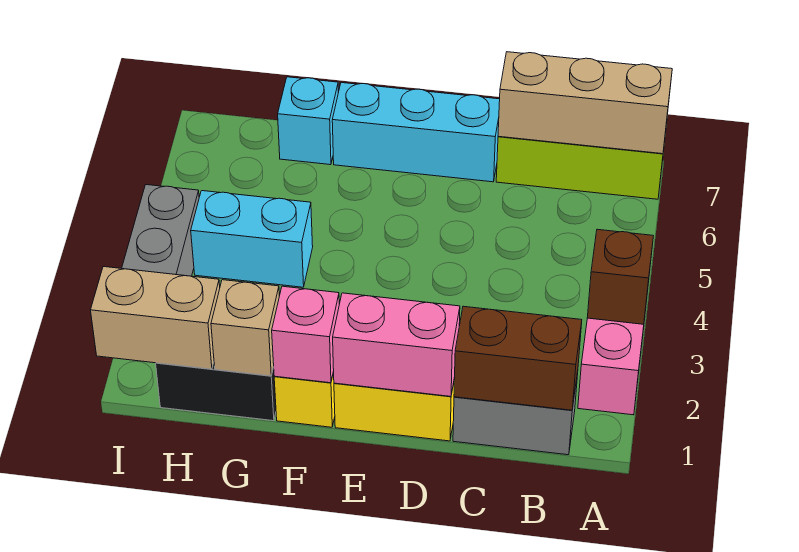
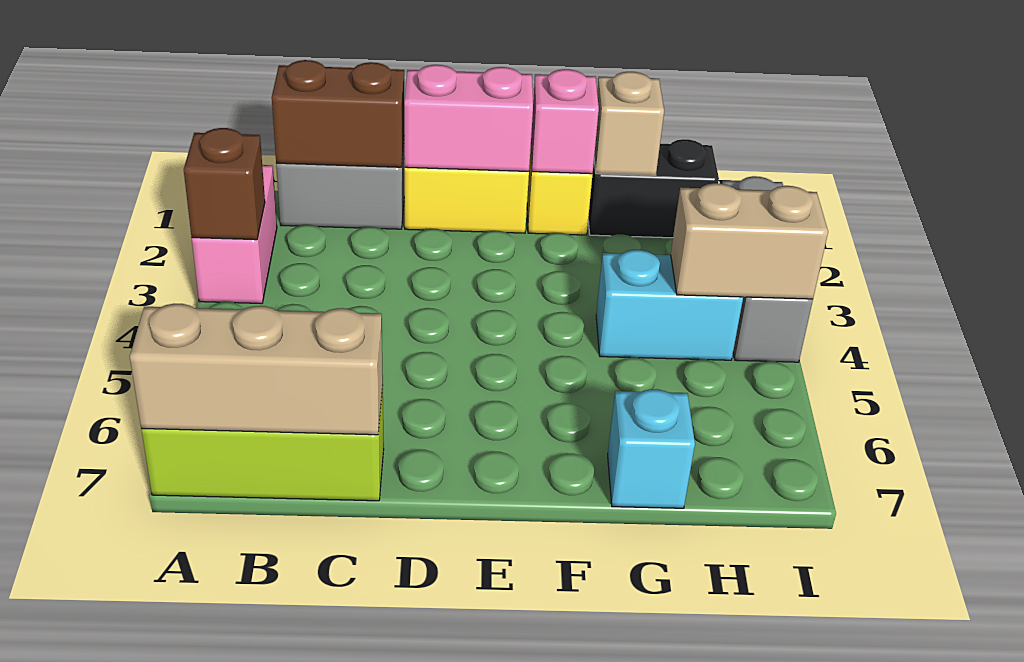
cyan 1x3 brick [332,83,500,182] -> none
tan 1x2 brick [91,267,220,369] -> tan 1x2 brick moved to [671,183,828,299]

